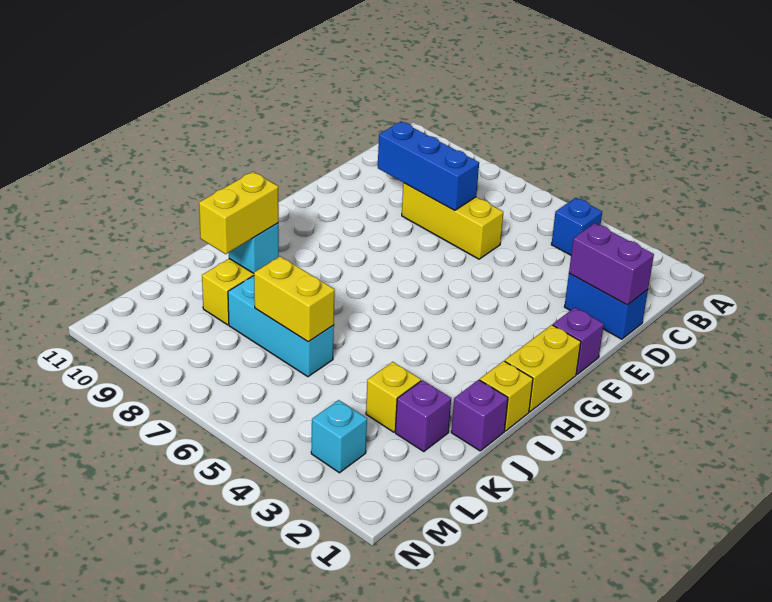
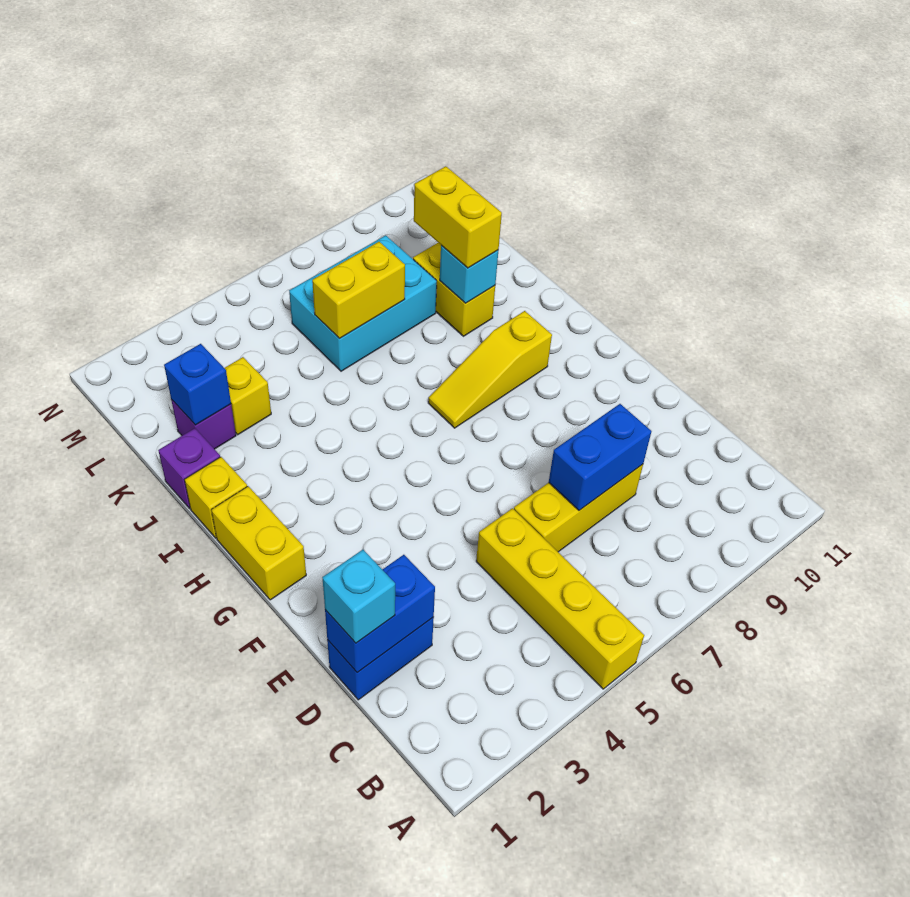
none -> yellow 1x4 brick [476,508,644,689]
blue 1x1 brick [551,198,602,255] -> blue 1x1 brick moved to [164,344,231,425]
purple 1x2 brick [569,223,654,305] -> blue 1x2 brick [325,555,435,673]
blue 1x3 brick [378,122,479,211] -> blue 1x2 brick [549,404,652,510]
purple 1x1 brick [553,308,604,374] -> none
none -> yellow 1x3 slope [428,311,552,428]
cyan 1x3 brick [228,276,334,377] -> cyan 2x3 brick [289,235,437,371]
cyan 1x1 brick [311,400,367,473] -> cyan 1x1 brick moved to [322,550,395,643]

